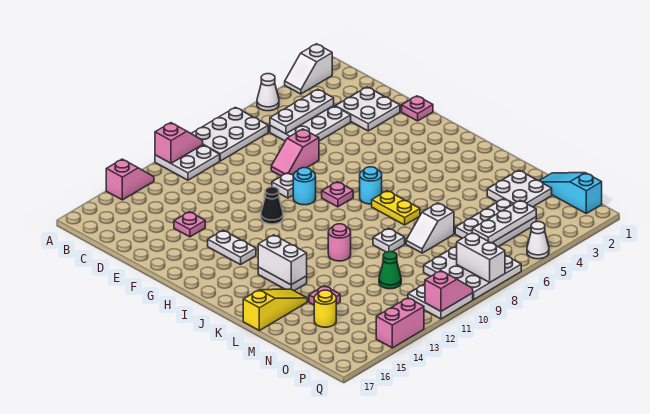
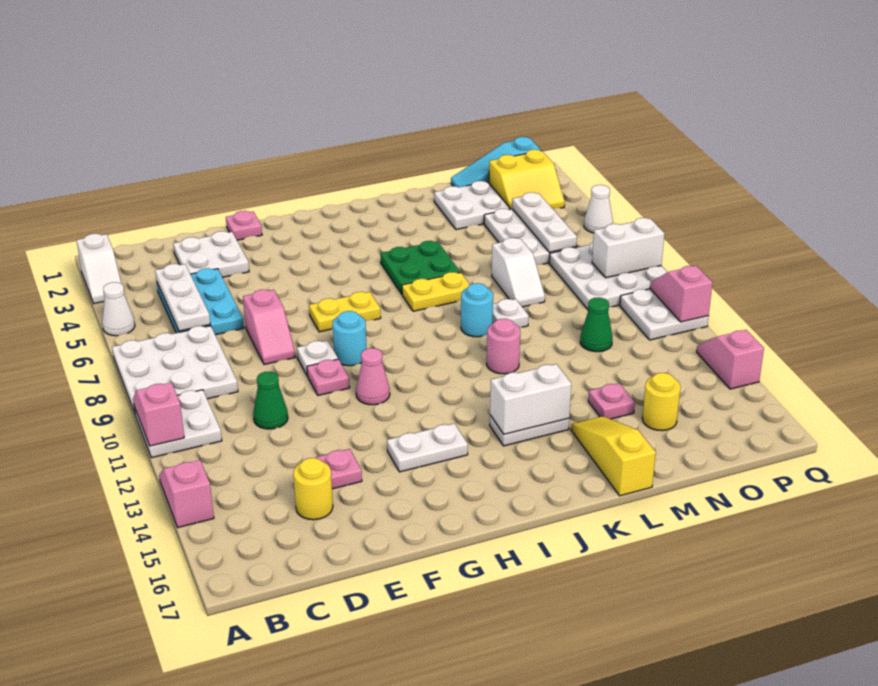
white 2x3 plate [191,107,268,161] -> white 3x3 plate [112,326,238,413]
white 2x3 plate [270,106,351,141] -> cyan 2x3 plate [157,268,244,335]
none -> green 1x1 cone [253,371,288,429]
none -> yellow 1x1 round brick [293,458,333,520]
none -> yellow 1x2 plate [309,292,381,332]
black 1x1 cone [261,187,283,224] -> pink 1x1 cone [356,348,390,405]
pink 1x1 plate [322,182,353,207] -> pink 1x1 plate moved to [307,359,350,395]
cyan 1x1 round brick [360,167,382,204] -> cyan 1x1 round brick moved to [461,283,493,337]
none -> green 2x2 plate [380,241,460,294]
none -> yellow 2x2 slope [489,150,565,209]
pink 1x2 brick [376,298,424,348] -> pink 1x2 slope [697,330,764,389]

